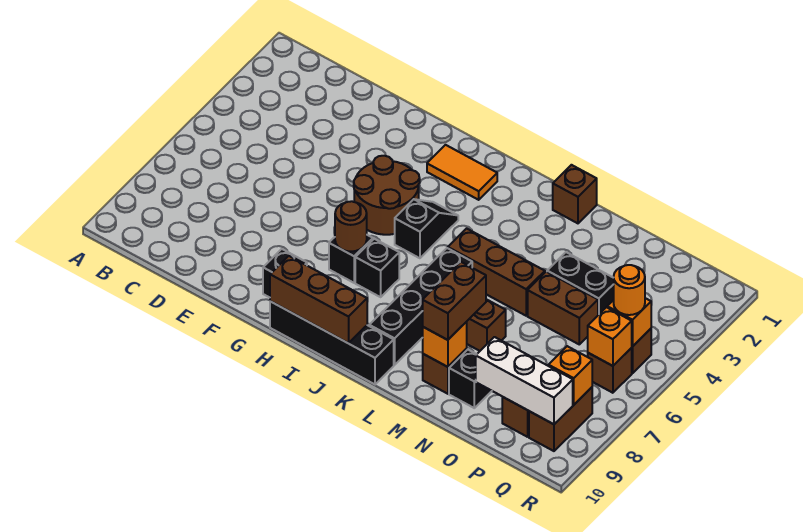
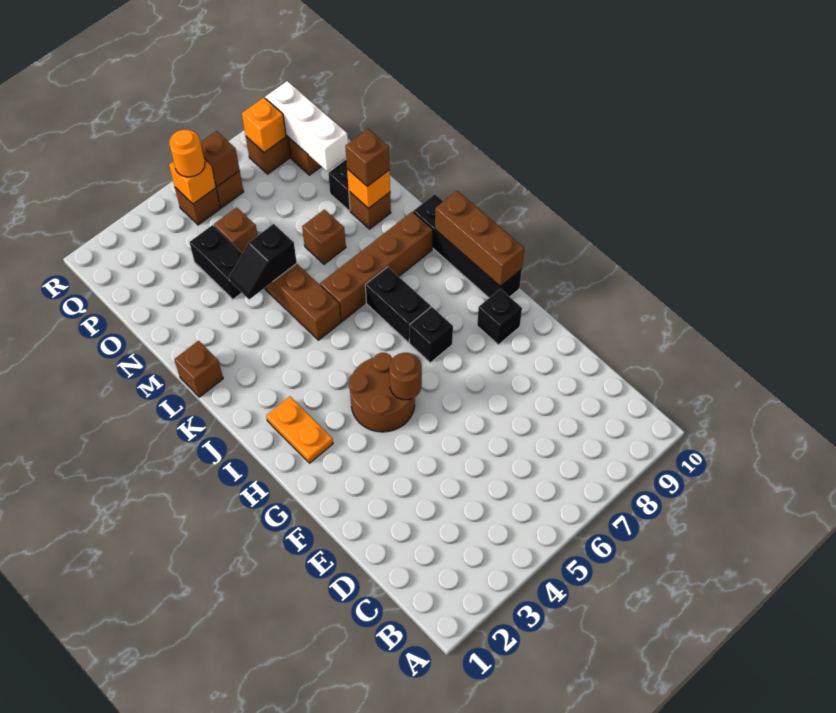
orange 1x2 tile [427,145,497,200] -> orange 1x2 plate [266,396,333,463]
brown 1x1 round brick [335,201,367,252] -> brown 1x1 round brick moved to [389,353,422,400]
black 1x2 slope [395,199,458,258] -> black 1x2 slope moved to [229,224,297,300]
black 1x1 brick [355,239,399,297] -> black 1x2 brick [365,267,431,342]
black 1x4 brick [369,248,472,365] -> brown 1x4 brick [320,212,433,321]
brown 1x2 brick [423,262,486,340] -> brown 1x1 brick [345,129,390,186]
brown 1x2 brick [528,272,598,344] -> brown 1x1 brick [214,207,258,253]
orange 1x1 brick [588,307,632,366] -> brown 1x1 brick [200,131,240,187]

